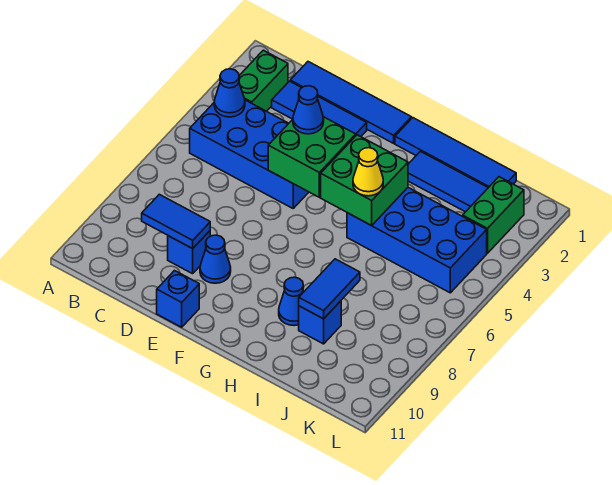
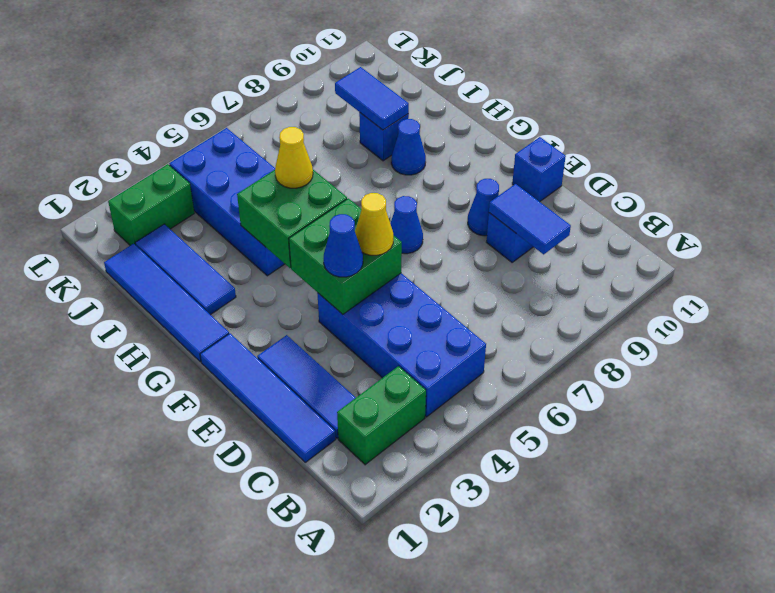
blue 1x1 cone [214,69,245,117] -> blue 1x1 cone moved to [390,196,423,254]
none -> yellow 1x1 cone [355,193,393,255]
blue 1x2 tile [299,259,360,319] -> blue 1x2 tile turned to [335,67,409,130]

